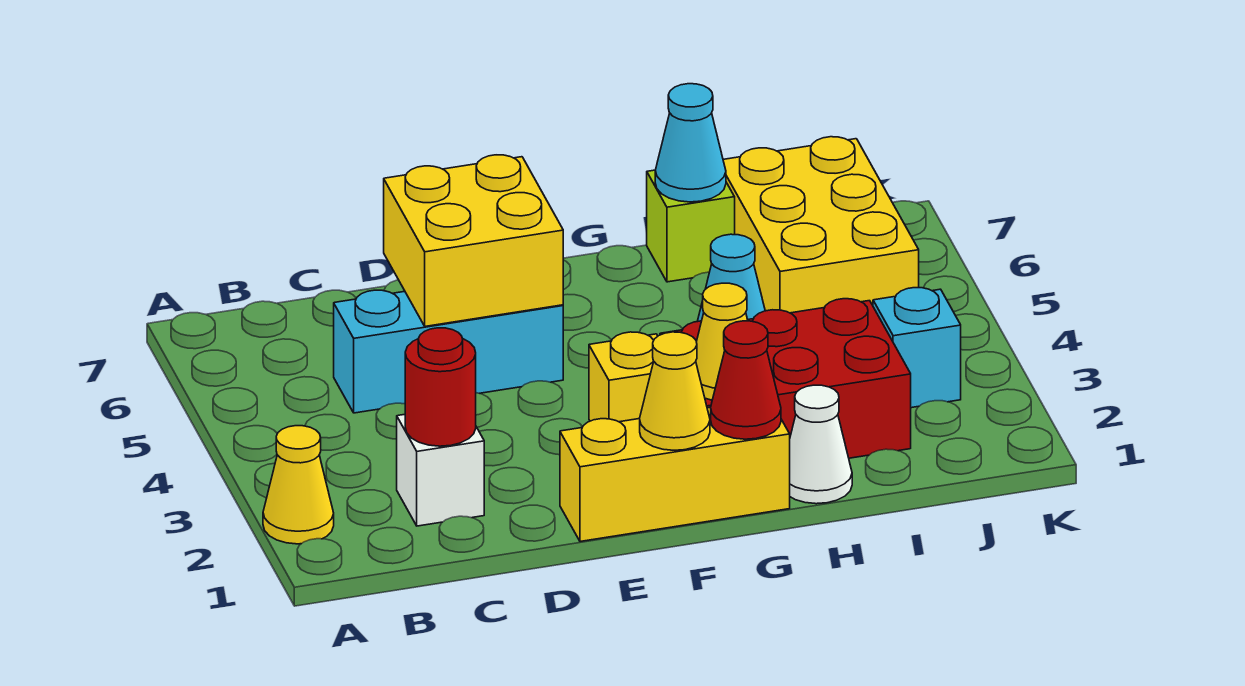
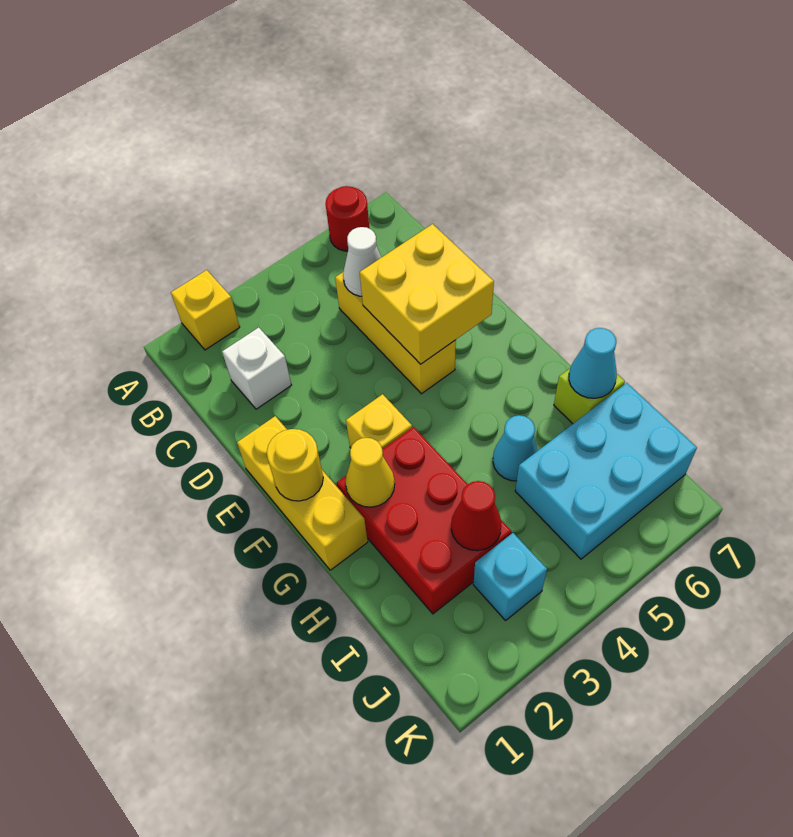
yellow 1x1 cone [263,426,334,544] -> yellow 1x1 brick [171,270,240,350]
red 1x1 round brick [405,328,476,446] -> red 1x1 round brick moved to [325,186,369,251]
cyan 1x3 brick [334,290,563,413] -> yellow 1x3 brick [335,272,456,394]
yellow 1x1 cone [640,332,710,450] -> yellow 1x1 round brick [267,429,323,501]
red 1x1 cone [711,321,781,439] -> red 1x1 cone moved to [451,481,501,551]
white 1x1 cone [790,385,852,504] -> white 1x1 cone moved to [343,227,381,296]
yellow 2x3 brick [723,137,919,313] -> cyan 2x3 brick [515,383,697,559]

